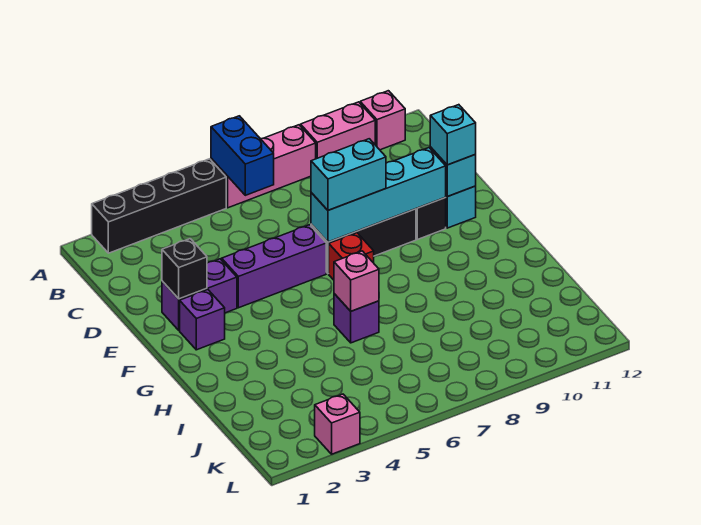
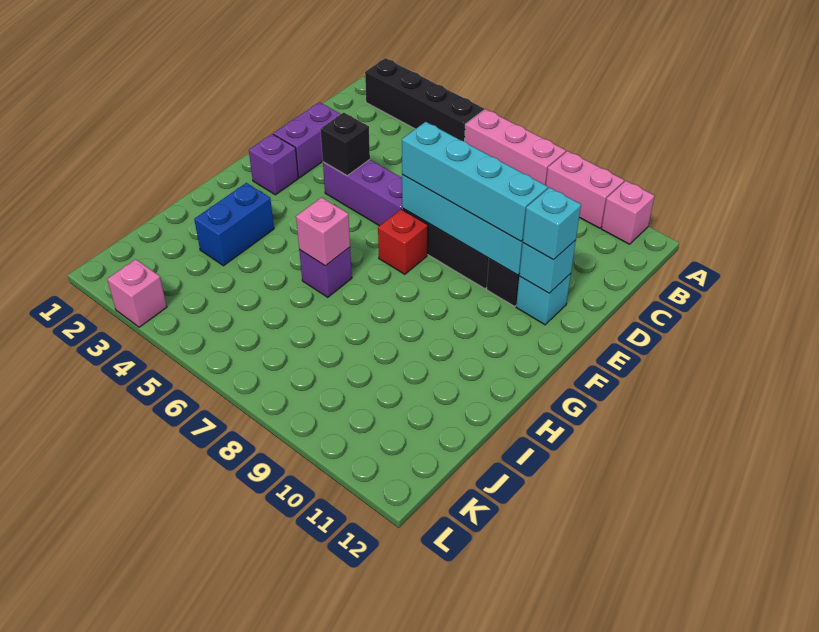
blue 1x2 brick [211,116,274,195] -> blue 1x2 brick moved to [194,183,274,266]
purple 1x2 brick [162,259,237,330] -> purple 1x2 brick turned to [273,102,341,178]
black 1x1 brick [162,239,207,299] -> black 1x1 brick moved to [320,113,370,176]
cyan 1x2 brick [311,139,386,210] -> cyan 1x4 brick [402,122,548,241]

